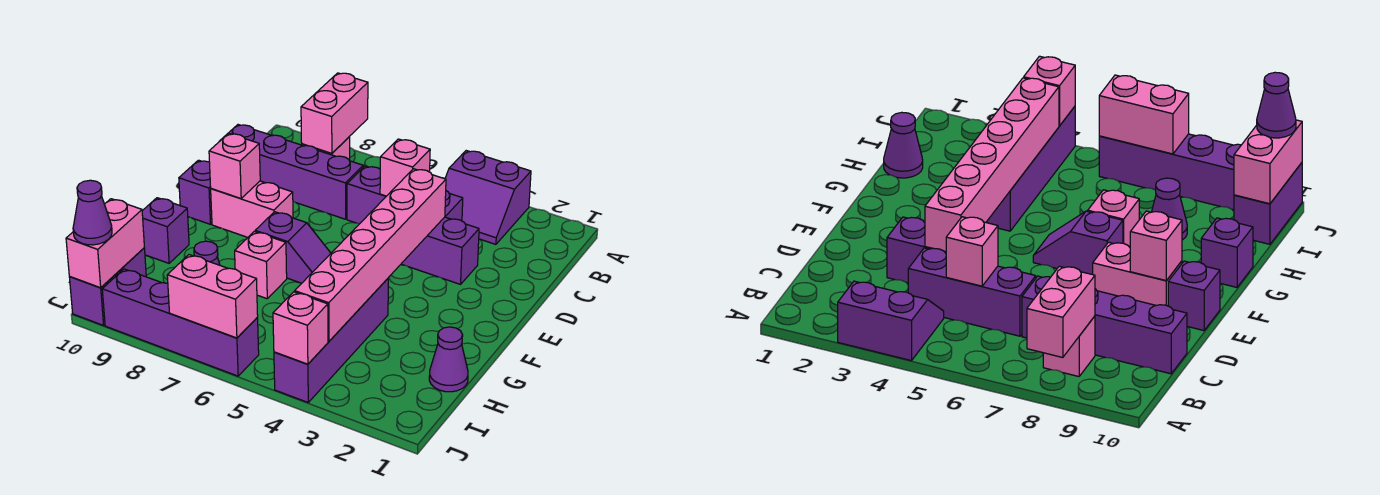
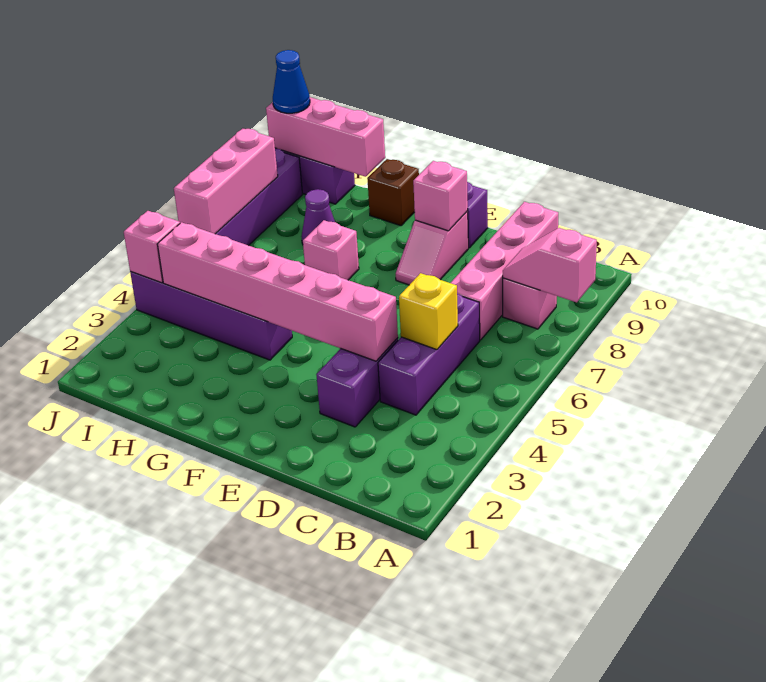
purple 2x2 slope [445,151,531,244] -> none
pink 1x2 brick [301,73,368,153] -> pink 1x2 slope [503,228,597,302]
pink 1x1 brick [380,139,430,196] -> yellow 1x1 brick [399,273,458,350]
purple 1x4 brick [220,125,363,219] -> pink 1x4 brick [451,202,558,340]
pink 1x2 brick [211,181,293,237] -> pink 1x2 slope [396,211,468,285]
purple 1x2 slope [255,212,331,283] -> none
purple 1x1 brick [142,198,189,263] -> brown 1x1 brick [367,159,419,226]
purple 1x1 cone [429,327,468,392] -> none
pink 1x2 brick [66,199,144,288] -> pink 1x3 brick [266,97,385,177]
pink 1x2 brick [167,255,258,338] -> pink 1x3 brick [174,128,278,234]
purple 1x1 cone [73,180,112,245] -> blue 1x1 cone [273,50,310,113]

